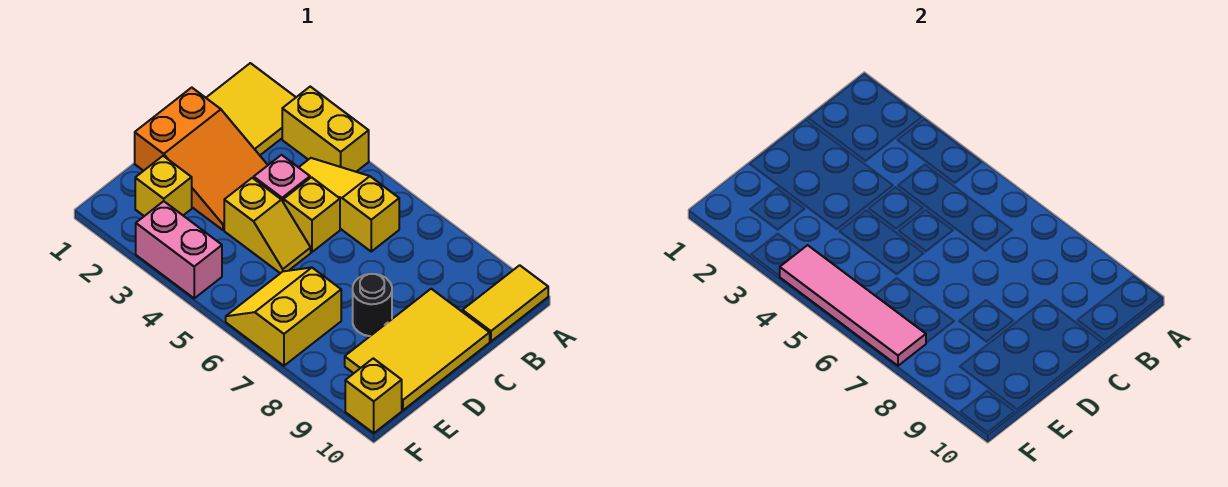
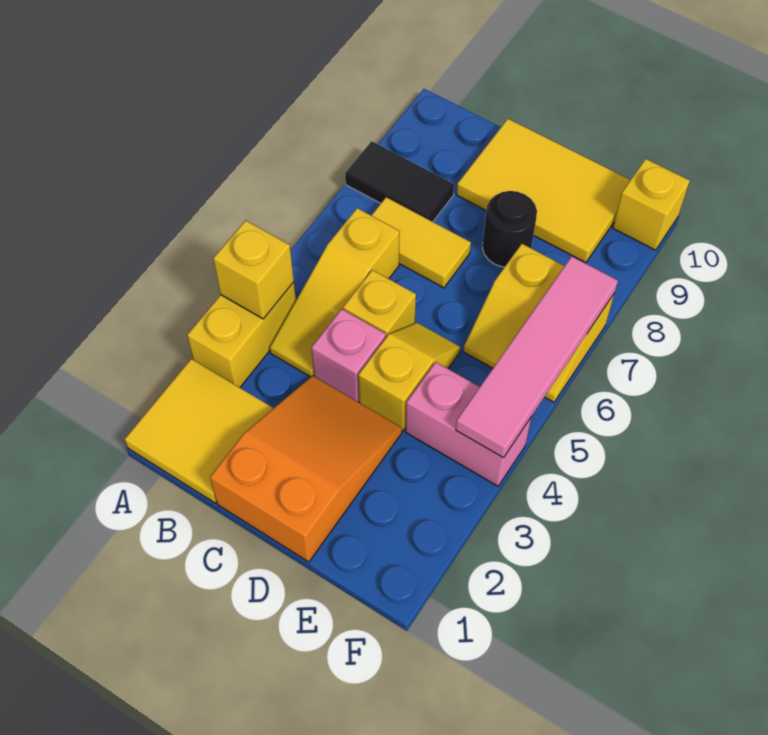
none -> black 1x2 tile [345,141,454,222]
yellow 1x2 tile [463,265,548,341] -> yellow 1x2 tile moved to [371,197,471,288]
yellow 1x1 brick [135,156,192,216] -> yellow 1x1 brick moved to [213,220,294,319]
pink 1x2 brick [136,201,222,298] -> pink 1x2 brick turned to [406,362,531,486]

